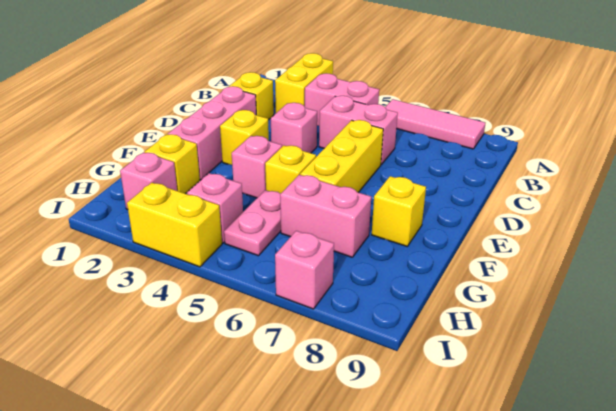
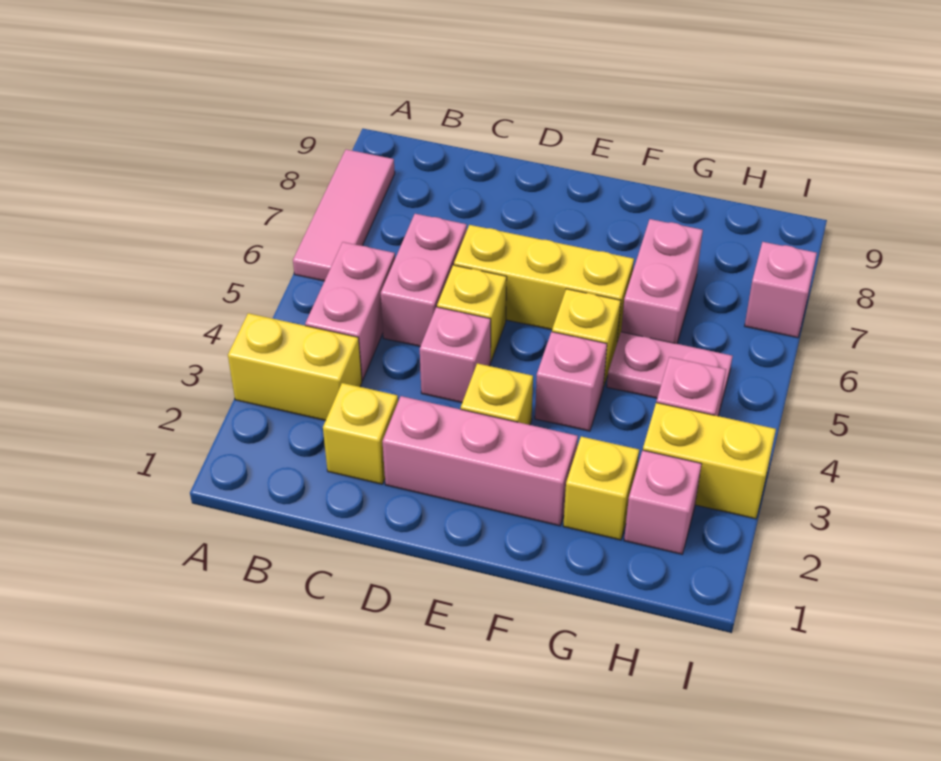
yellow 1x1 brick [372,176,426,246] -> yellow 1x1 brick moved to [437,265,507,362]
yellow 1x2 brick [127,182,222,267] -> yellow 1x2 brick turned to [643,403,776,519]

